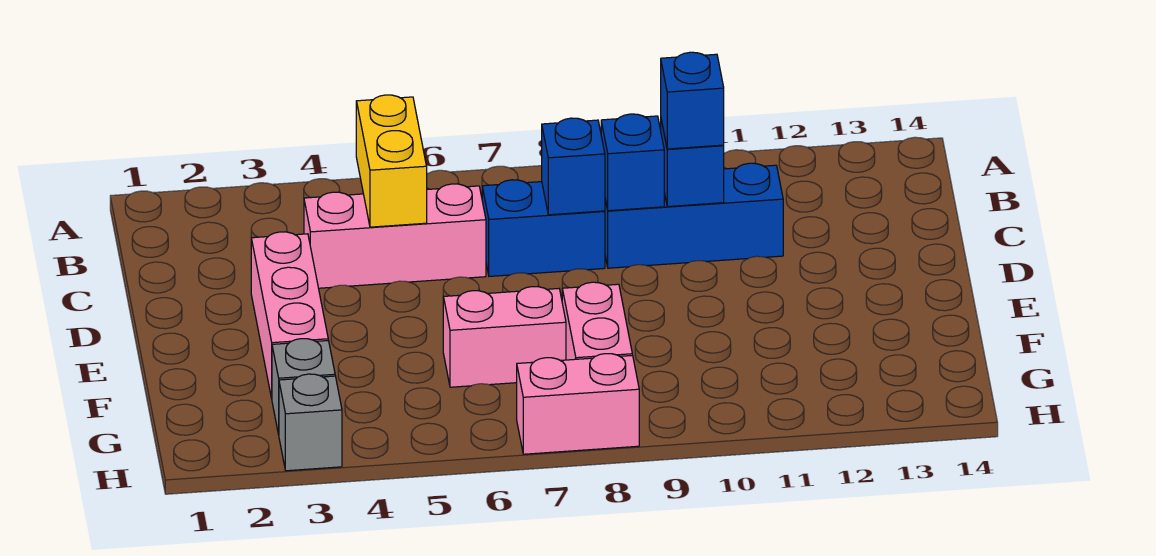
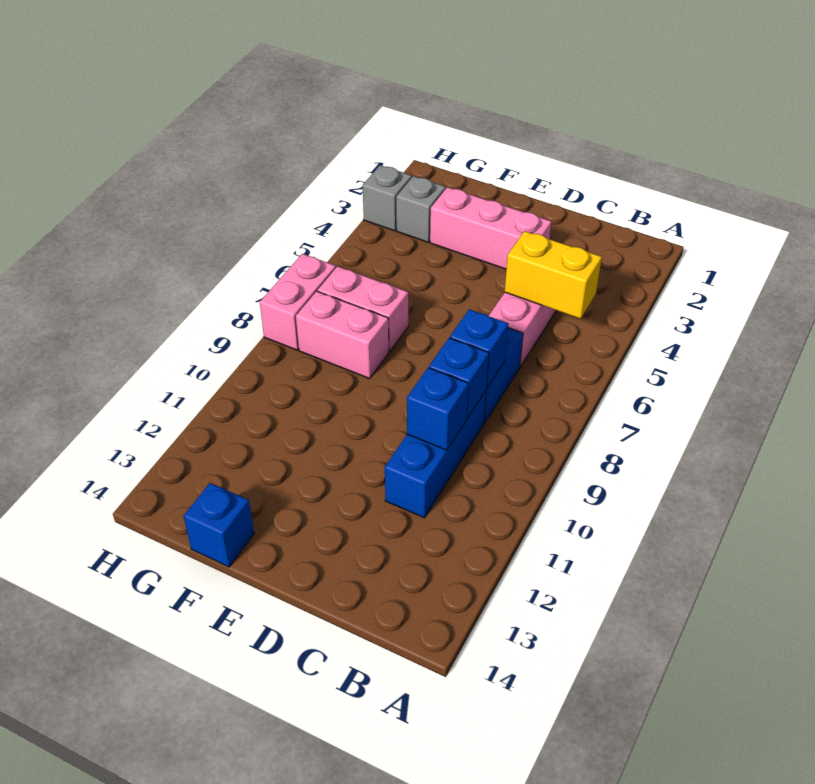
blue 1x1 brick [661,52,724,149] -> blue 1x1 brick moved to [184,483,254,567]
pink 1x2 brick [443,287,566,387] -> pink 1x2 brick turned to [318,266,408,352]

